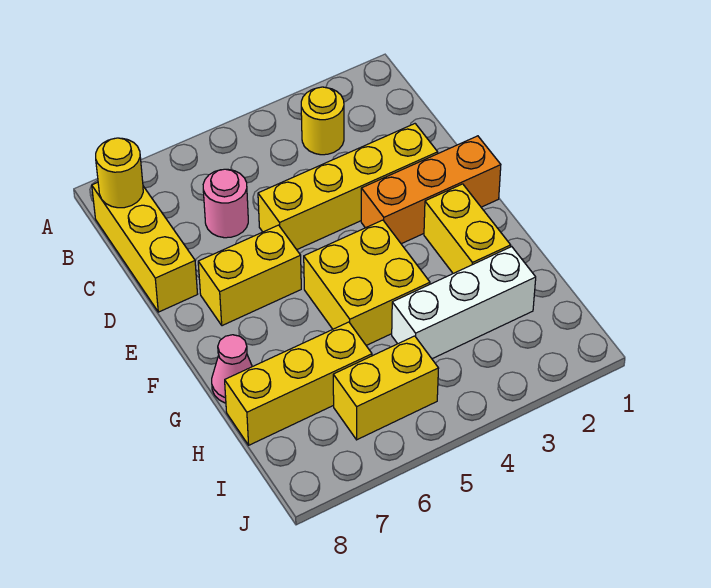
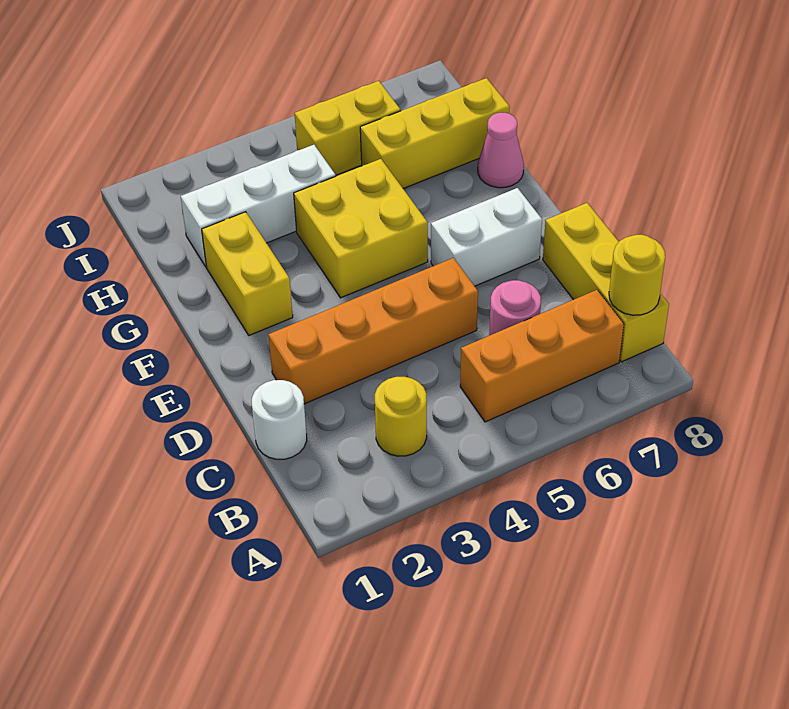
none -> white 1x1 round brick [252,380,307,459]
yellow 1x4 brick [258,124,438,250] -> orange 1x4 brick [268,258,478,404]
orange 1x3 brick [361,136,501,244] -> orange 1x3 brick moved to [460,290,624,422]
yellow 1x2 brick [198,225,301,326] -> white 1x2 brick [431,188,542,286]

